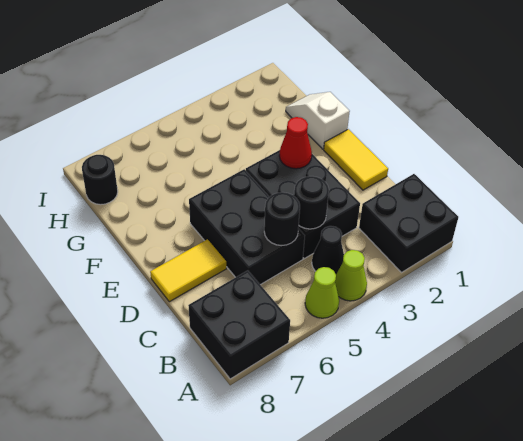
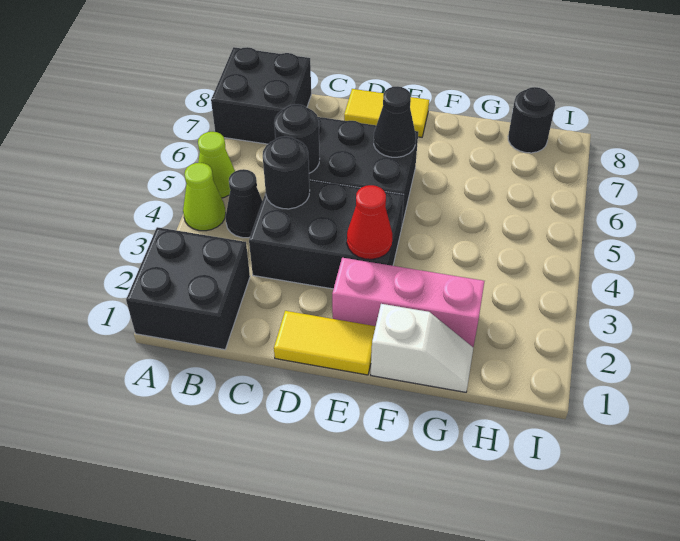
yellow 1x2 tile [150,239,226,302] -> yellow 1x2 tile turned to [344,89,429,137]
none -> pink 1x3 brick [332,258,484,347]
none -> black 1x1 cone [374,87,416,157]

